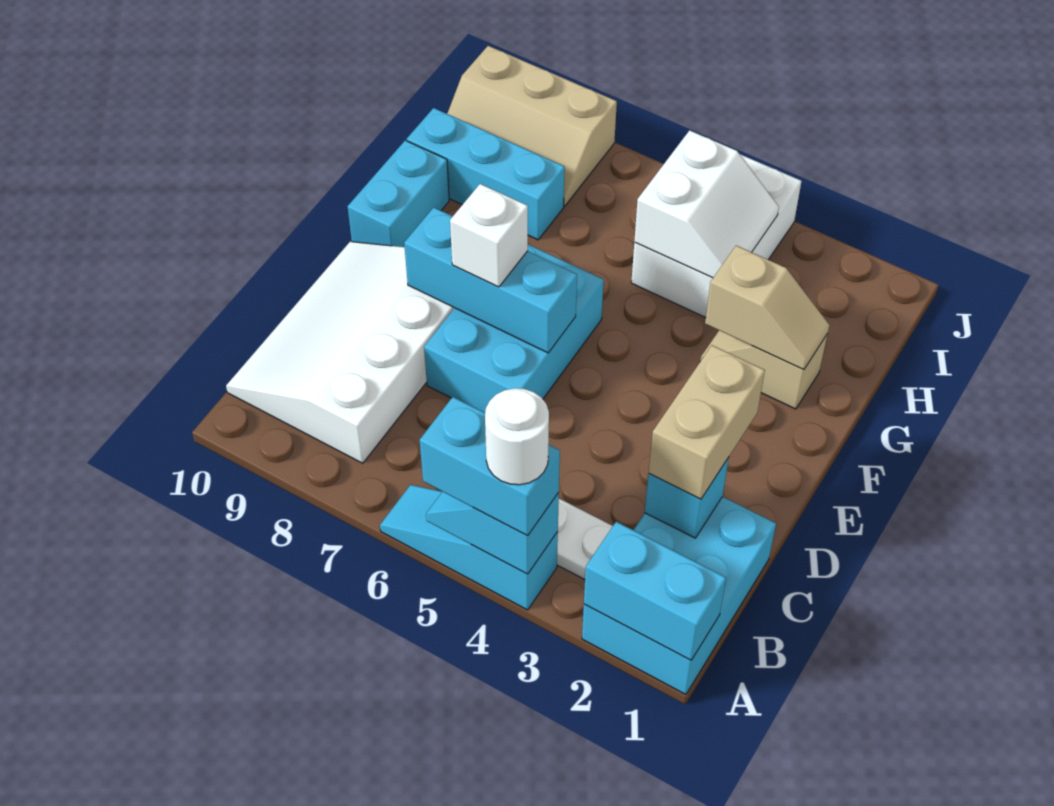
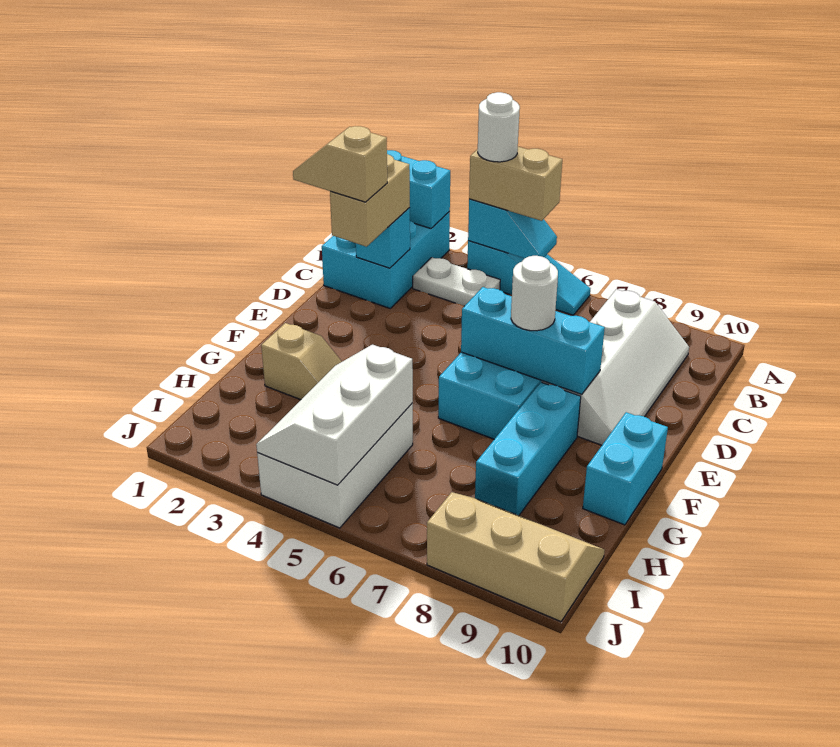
cyan 1x2 brick [420,397,560,536] -> tan 1x2 brick [469,147,562,221]
white 3x4 slope [226,242,454,463] -> white 2x4 slope [542,289,689,445]
white 1x1 brick [450,184,528,287] -> white 1x1 round brick [511,256,558,331]
tan 1x2 slope [705,246,829,370] -> tan 1x2 slope moved to [293,126,387,202]
white 2x2 slope [634,130,779,278] -> white 2x3 slope [256,345,413,485]
cyan 1x3 brick [407,108,565,240] -> cyan 1x3 brick turned to [475,382,581,515]

